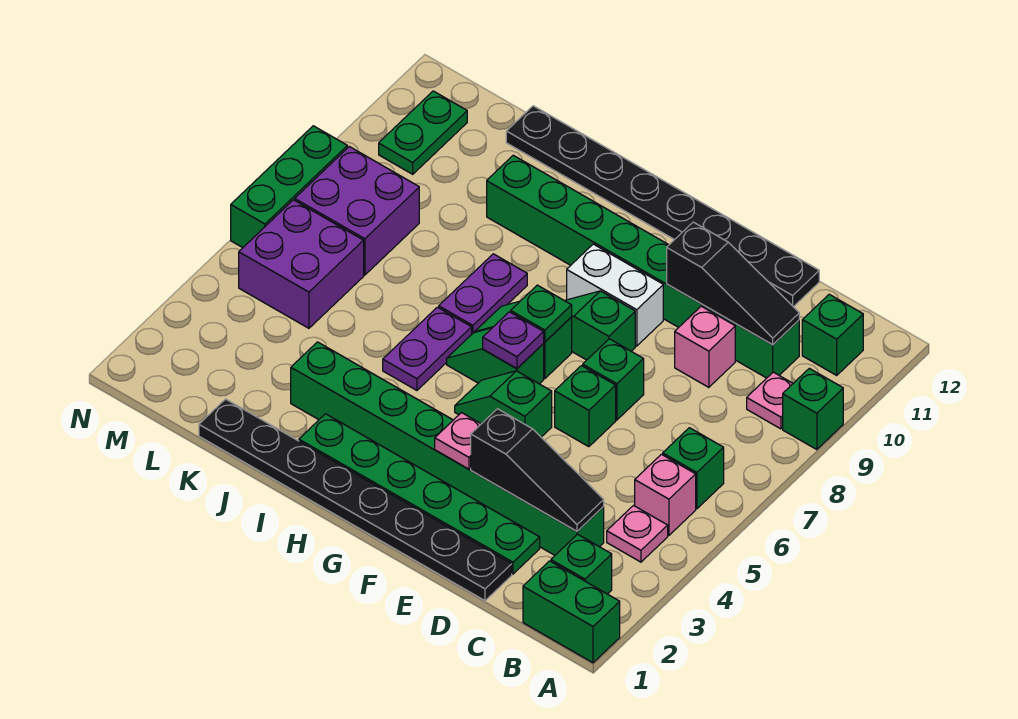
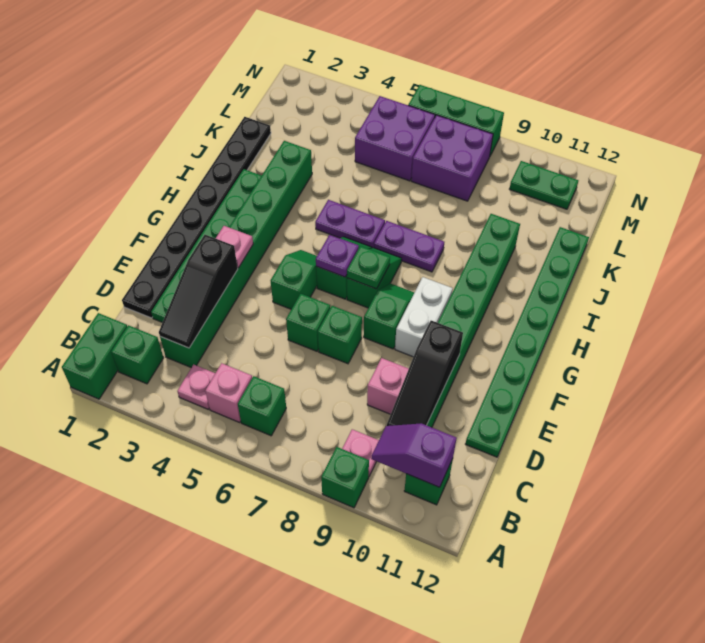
none -> purple 1x2 slope [371,424,457,487]
black 1x8 plate [506,106,819,307] -> green 1x8 plate [466,227,589,457]

